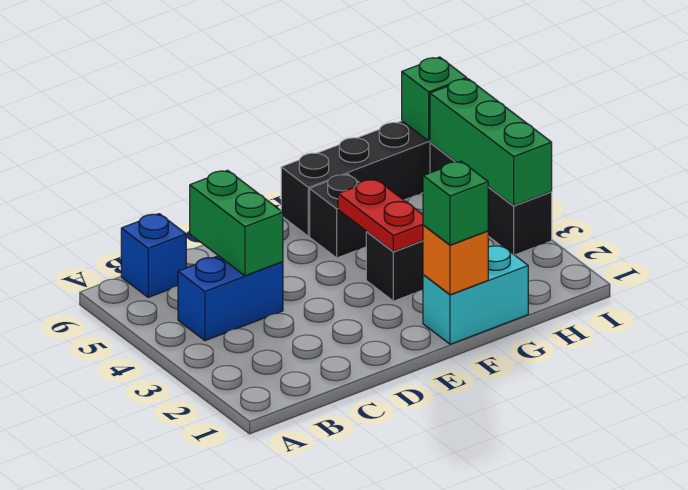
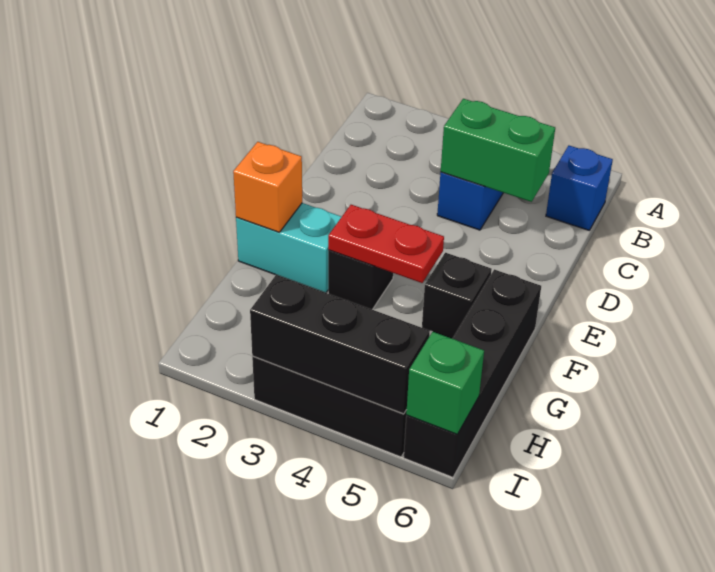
cyan 1x2 brick [423,245,528,344] -> cyan 1x2 brick turned to [236,203,342,293]
green 1x1 brick [423,161,488,245] -> none
green 1x3 brick [430,79,552,206] -> black 1x3 brick [250,275,430,414]

